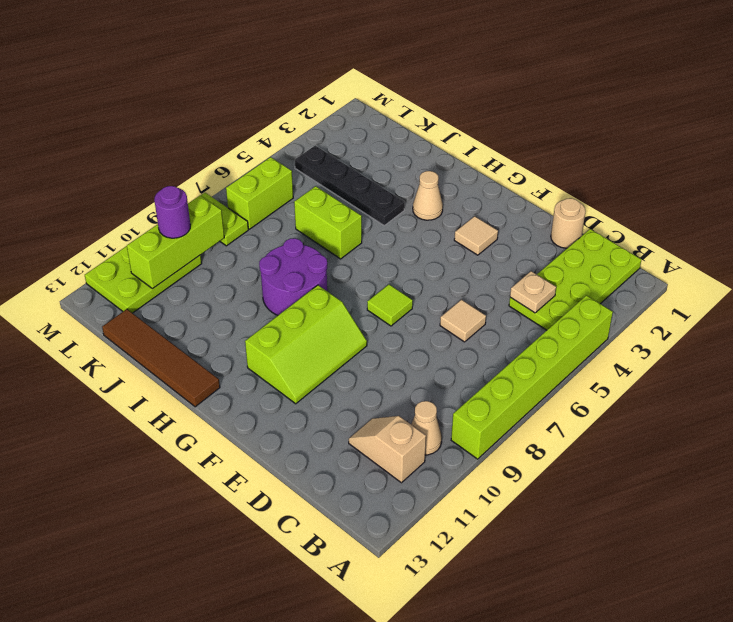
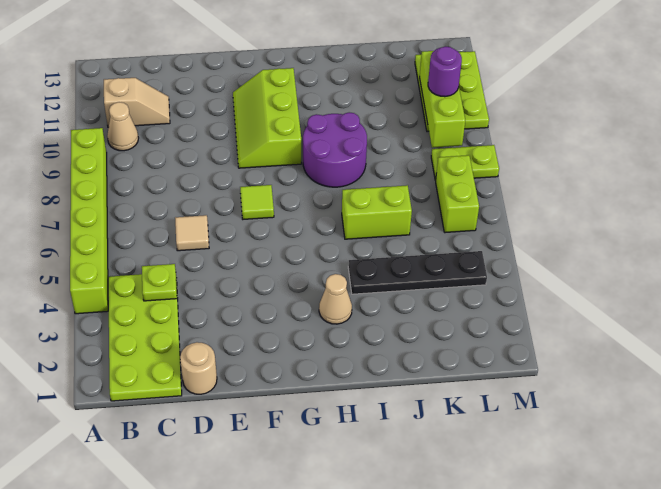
tan 1x1 plate [510,271,556,313] -> lime 1x1 plate [142,264,177,301]
tan 1x1 tile [454,216,498,255] -> none
brown 1x4 tile [102,309,220,407] -> none

